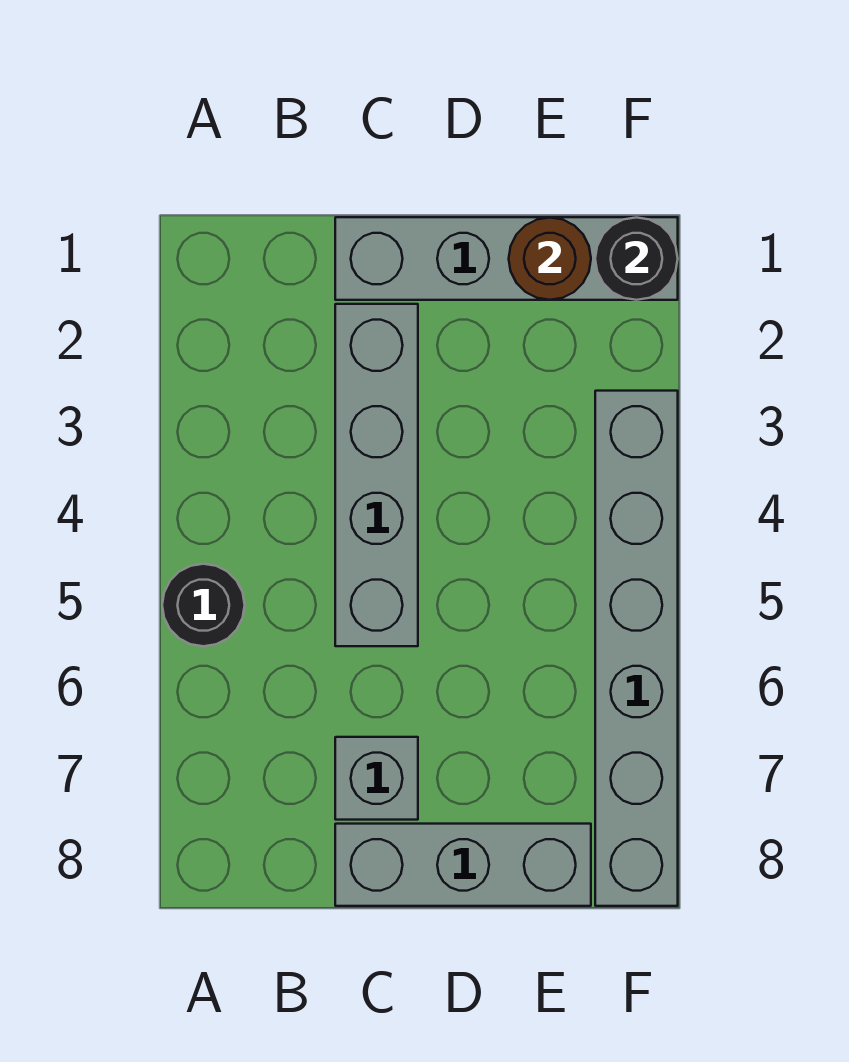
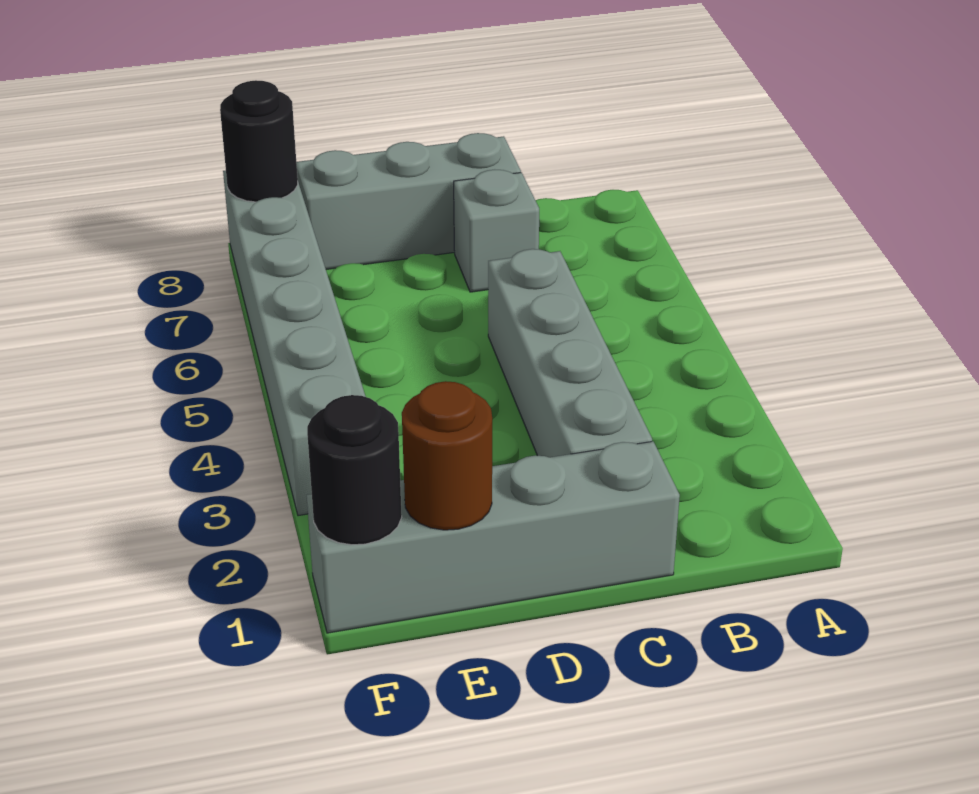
black 1x1 round brick [162,564,245,646] -> black 1x1 round brick moved to [220,80,298,202]

